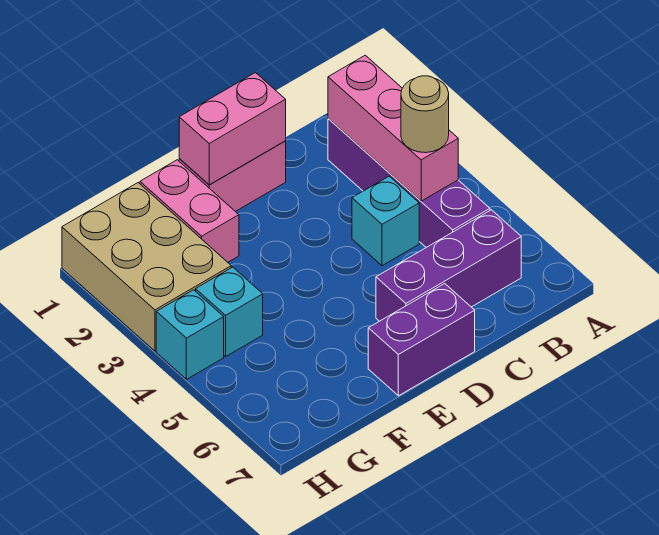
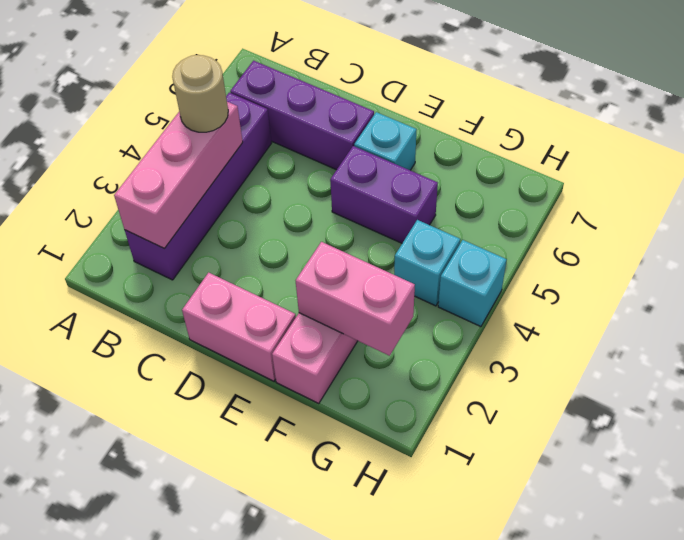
cyan 1x1 brick [352,176,419,266] -> cyan 1x1 brick moved to [354,112,417,170]
pink 1x2 brick [179,73,286,185] -> pink 1x2 brick moved to [296,242,415,356]
purple 1x2 brick [368,284,475,396] -> purple 1x2 brick moved to [330,146,438,243]
tan 2x3 brick [62,183,231,351] -> none

